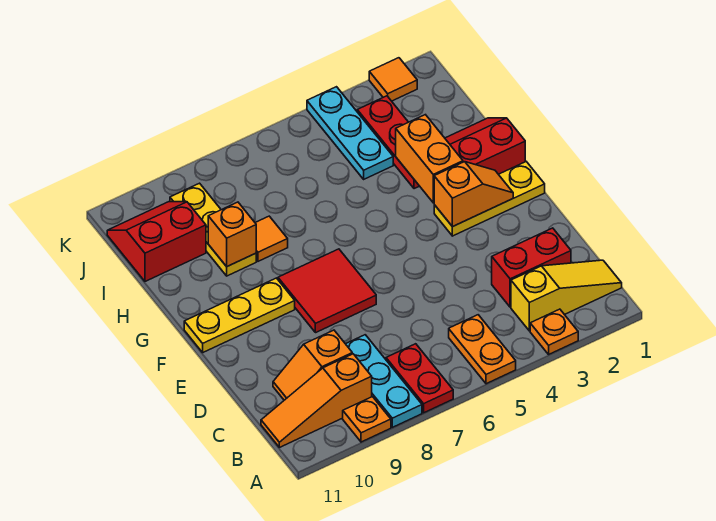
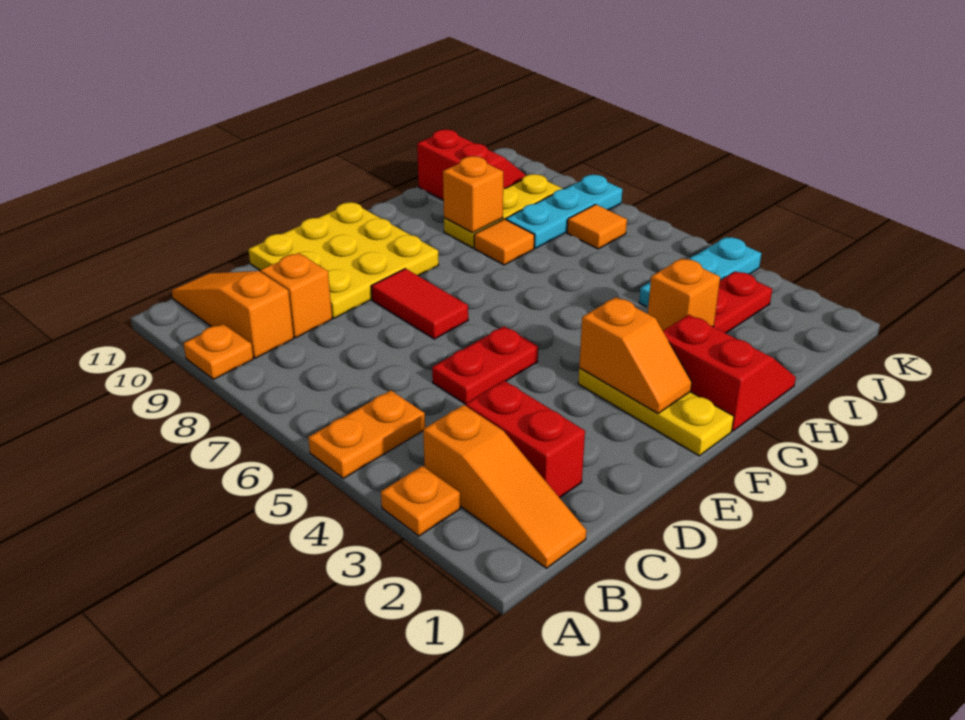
red 1x2 plate [386,344,453,413] -> red 1x2 plate moved to [432,326,538,404]
cyan 1x3 plate [346,335,422,427] -> cyan 1x3 plate moved to [506,175,622,248]
yellow 1x3 slope [511,260,622,331] -> orange 1x3 slope [423,405,586,568]
red 2x2 tile [278,249,376,333] -> red 1x2 tile [371,269,468,339]
yellow 1x3 plate [184,278,295,352] -> yellow 3x3 plate [248,202,439,318]
orange 1x2 brick [396,115,463,203] -> orange 1x1 brick [648,258,720,331]
orange 1x1 tile [369,58,417,101] -> orange 1x1 tile moved to [567,204,627,249]

